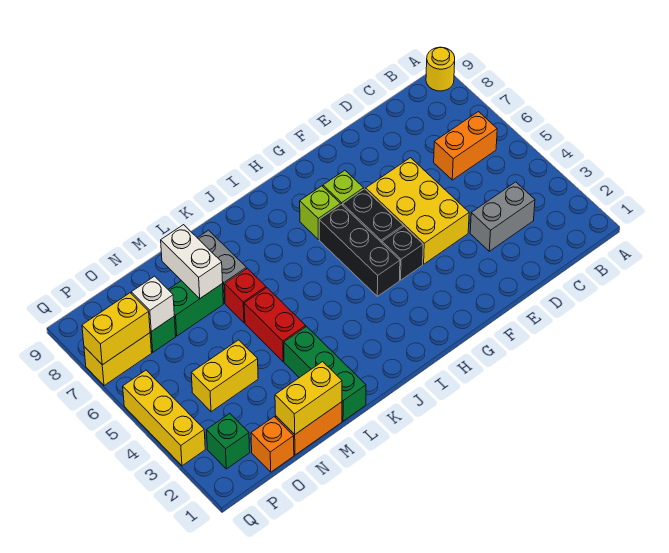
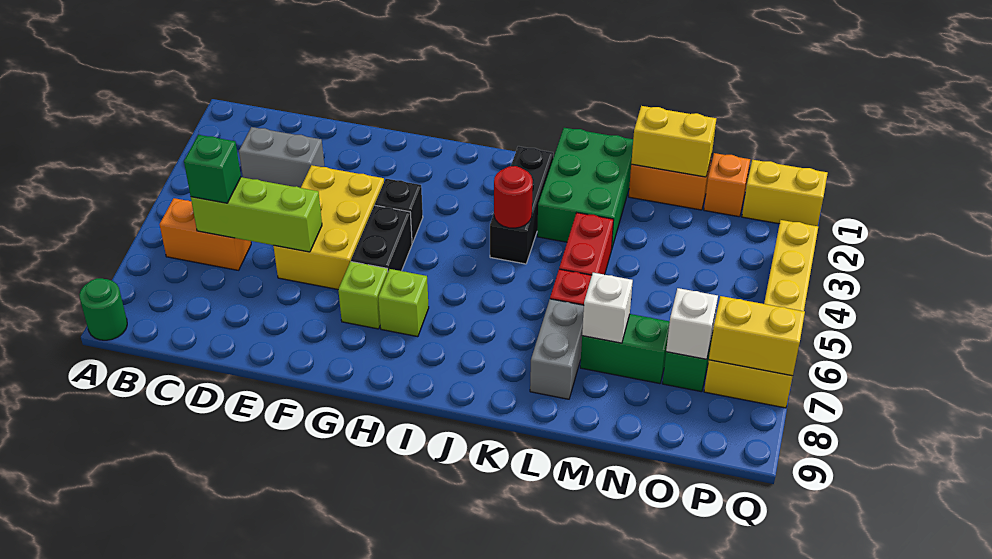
yellow 1x1 round brick [426,47,455,91] -> green 1x1 round brick [79,278,127,340]
none -> lime 1x3 brick [191,177,322,252]
black 1x3 brick [319,204,400,296] -> black 1x3 brick moved to [490,146,553,264]
none -> red 1x1 round brick [494,166,533,228]
green 1x3 brick [284,327,366,421] -> green 2x3 brick [537,128,633,250]
white 1x2 brick [161,225,223,298] -> white 1x1 brick [582,273,633,343]
yellow 1x2 brick [191,340,258,412] -> yellow 1x2 brick moved to [742,160,828,226]
green 1x1 brick [207,413,250,469] -> green 1x1 brick moved to [184,135,241,203]

